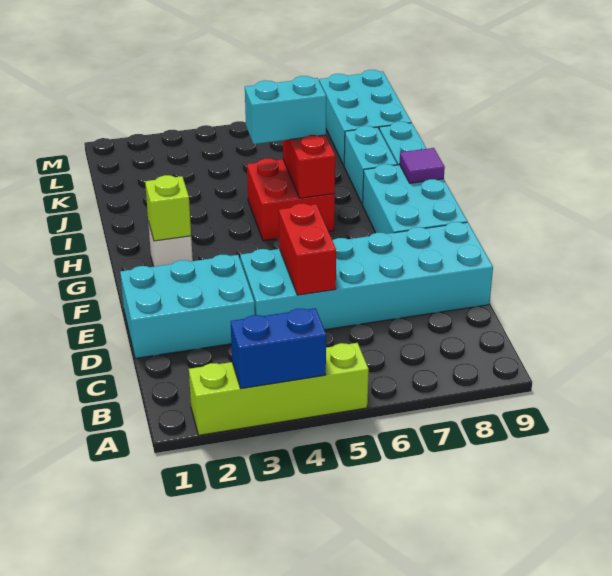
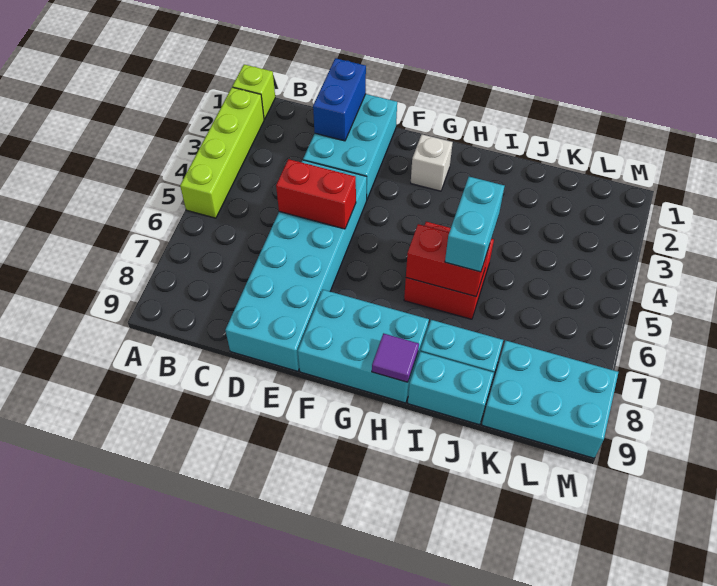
blue 1x2 brick [231,308,326,389] -> blue 1x2 brick moved to [313,58,366,141]
lime 1x1 brick [145,175,191,241] -> lime 1x1 brick moved to [232,64,275,120]

